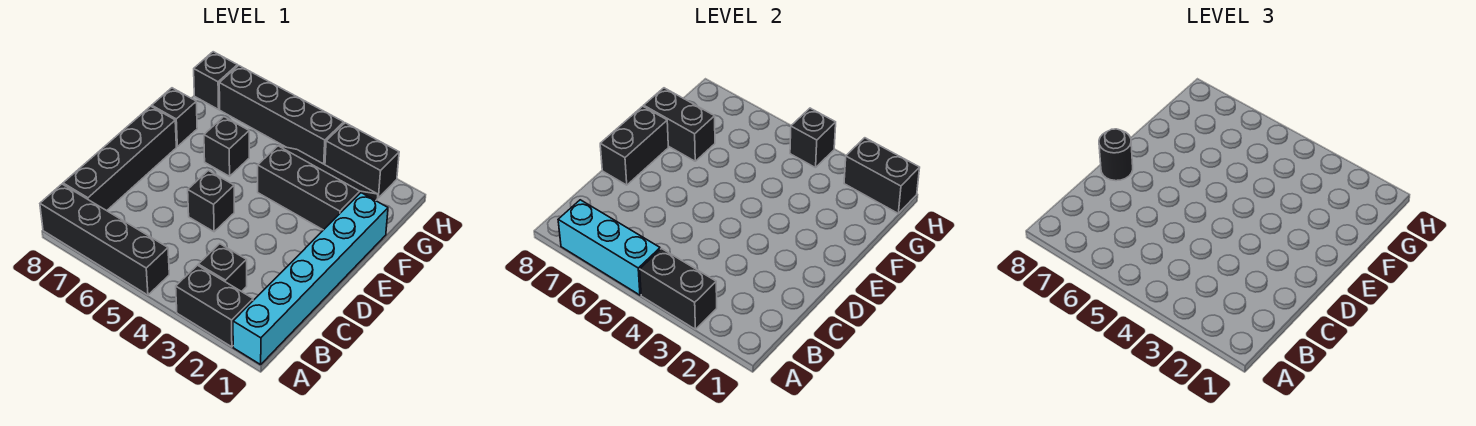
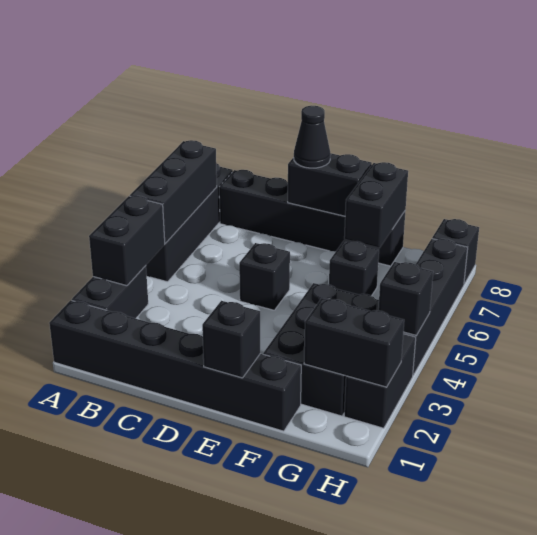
cyan 1x6 brick [233,193,388,365] -> black 1x6 brick [49,300,301,431]
cyan 1x3 brick [558,200,660,295] -> black 1x3 brick [130,140,217,243]
black 1x1 brick [198,244,247,292] -> black 1x1 brick moved to [202,301,260,378]
black 1x1 round brick [1099,129,1133,181] -> black 1x1 cone [294,106,330,168]
black 2x3 slope [258,146,378,230] -> black 2x3 brick [263,283,379,416]
black 1x2 brick [844,138,920,213] -> black 1x2 brick turned to [304,298,404,387]

